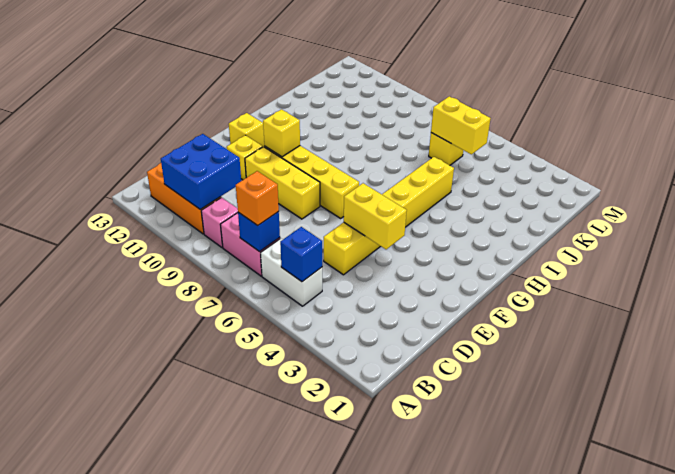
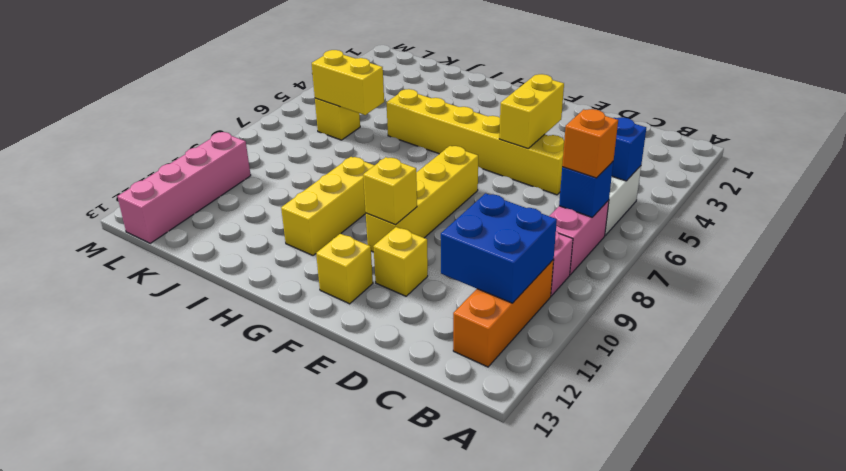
yellow 1x3 brick [245,147,320,219] -> yellow 1x3 brick moved to [281,157,375,255]
yellow 1x2 brick [431,96,491,154] -> yellow 1x2 brick turned to [312,50,384,115]
none -> pink 1x4 brick [117,132,251,243]

